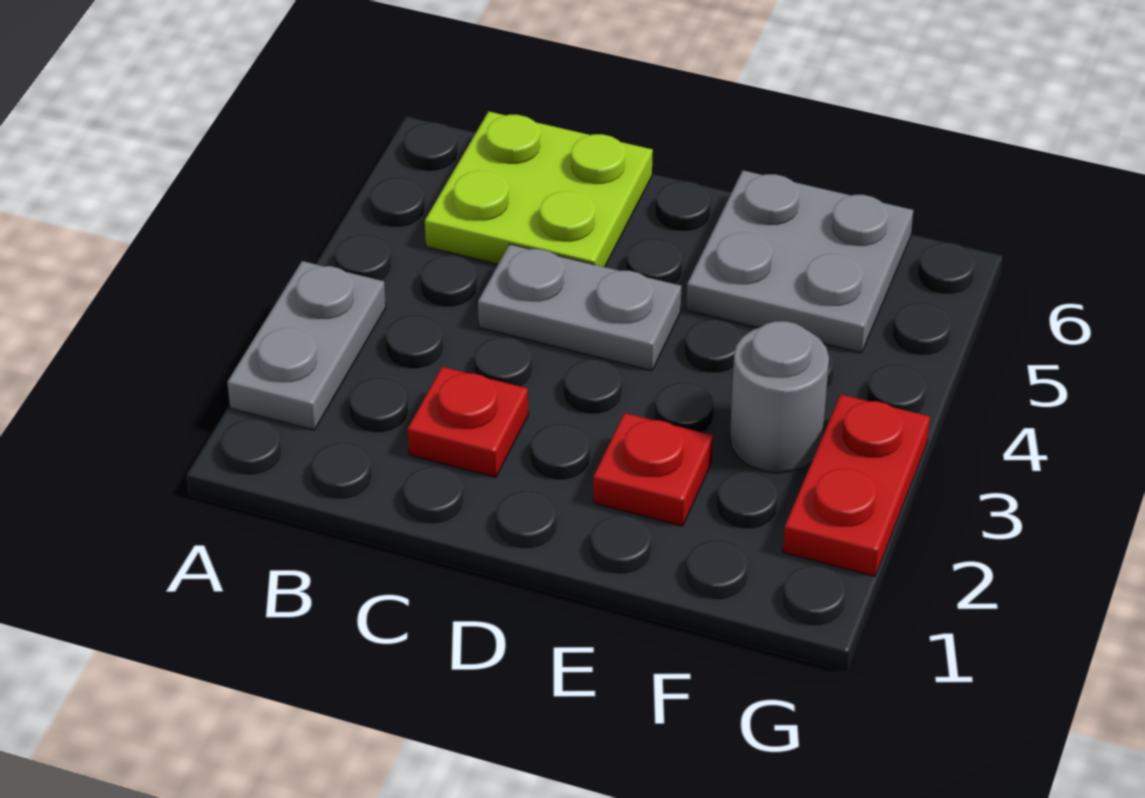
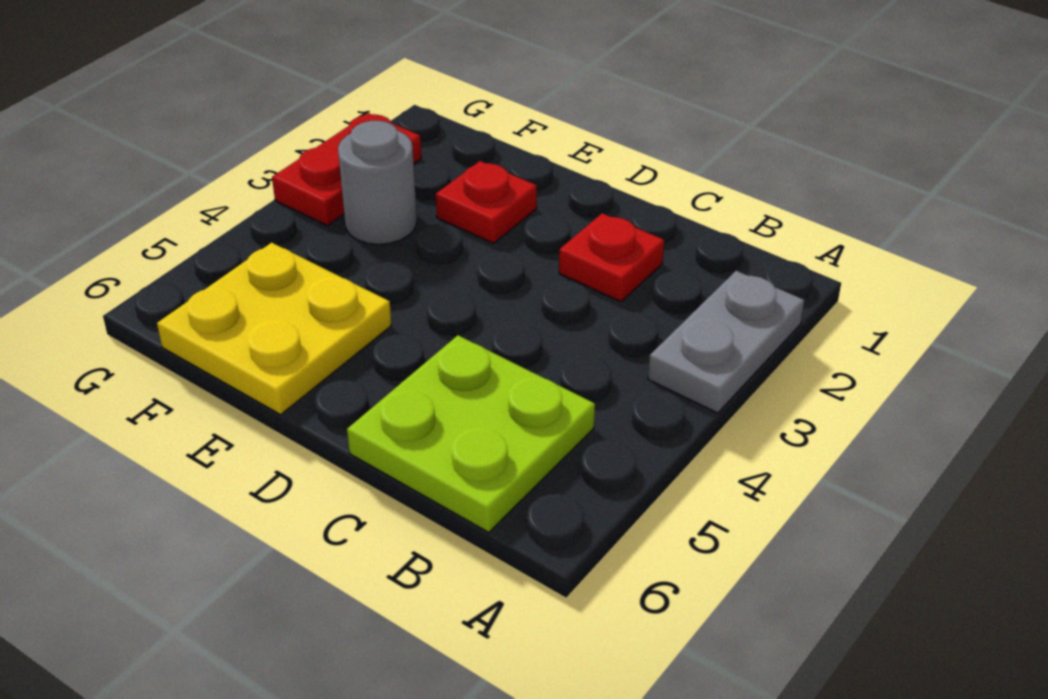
grey 1x2 plate [478,244,681,371] -> none
grey 2x2 plate [686,170,913,353] -> yellow 2x2 plate [157,243,392,415]

